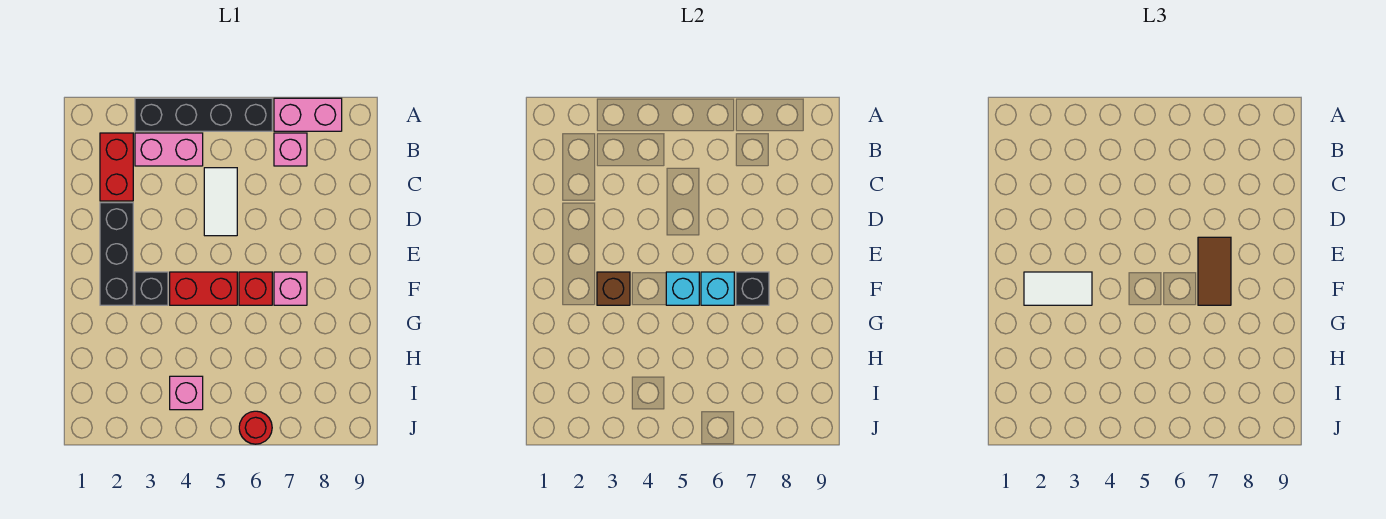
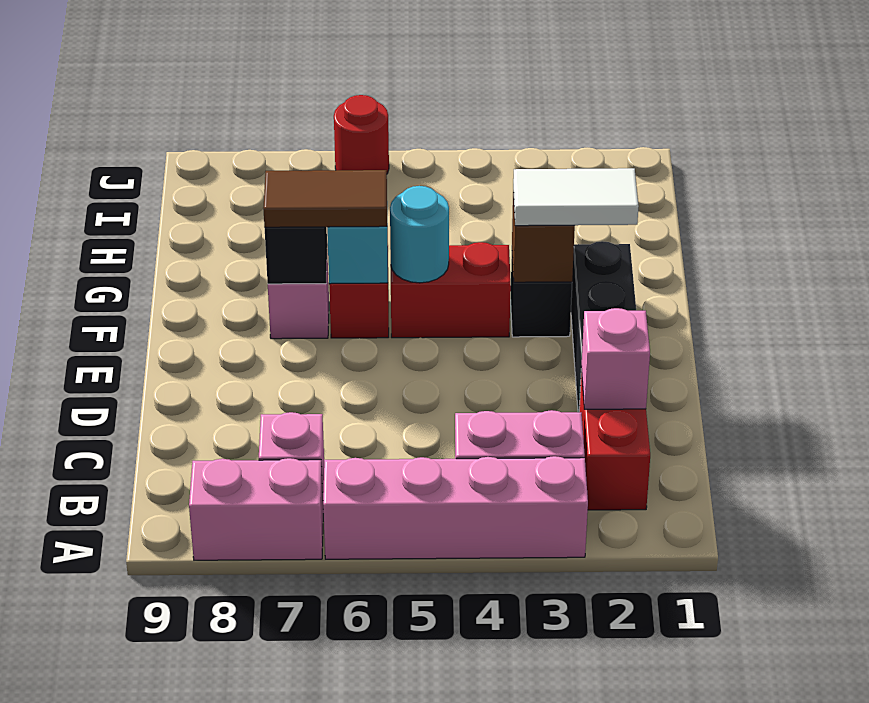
black 1x4 brick [135,98,272,131] -> pink 1x4 brick [323,456,588,559]
white 1x2 tile [204,168,237,236] -> none
brown 1x2 tile [1198,237,1231,305] -> brown 1x2 tile turned to [263,170,387,227]
cyan 1x1 brick [666,272,699,305] -> cyan 1x1 round brick [390,186,449,283]
pink 1x1 brick [170,376,203,410] -> pink 1x1 brick moved to [581,308,650,409]

